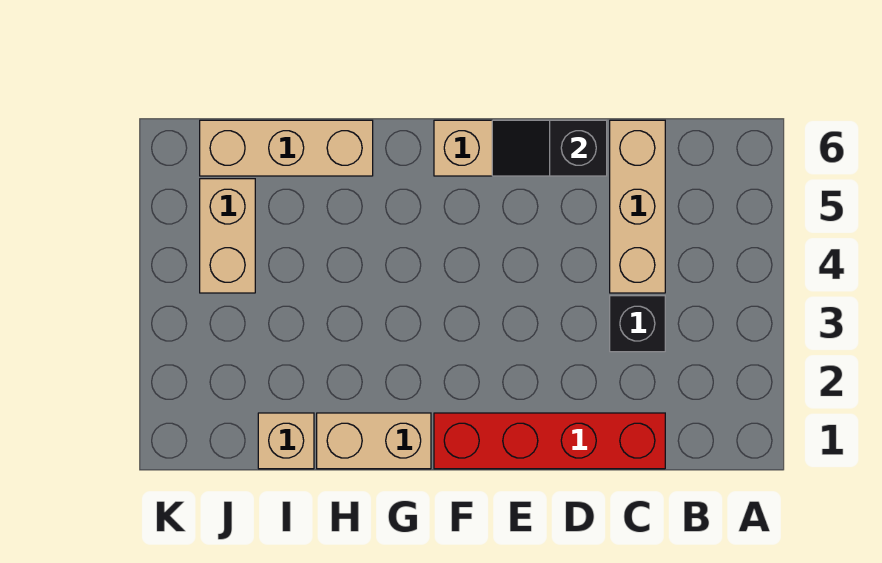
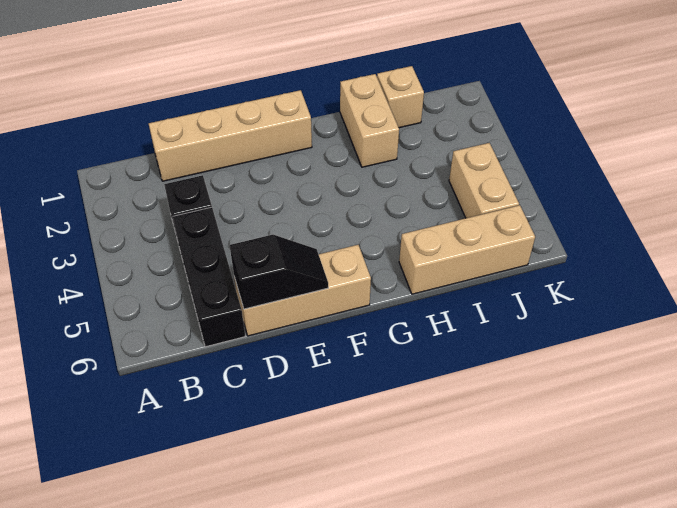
red 1x4 brick [434,413,665,469] -> tan 1x4 brick [149,90,312,181]
tan 1x3 brick [610,120,665,293] -> black 1x3 brick [173,207,245,347]
tan 1x2 brick [317,413,431,469] -> tan 1x2 brick turned to [340,74,399,167]

